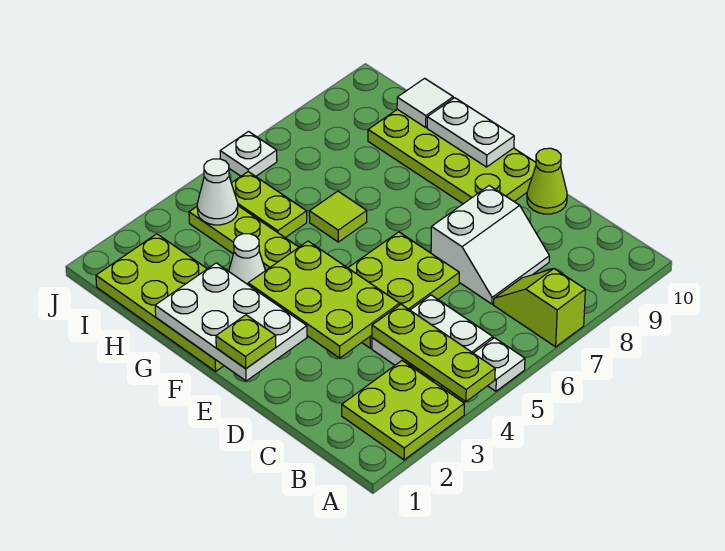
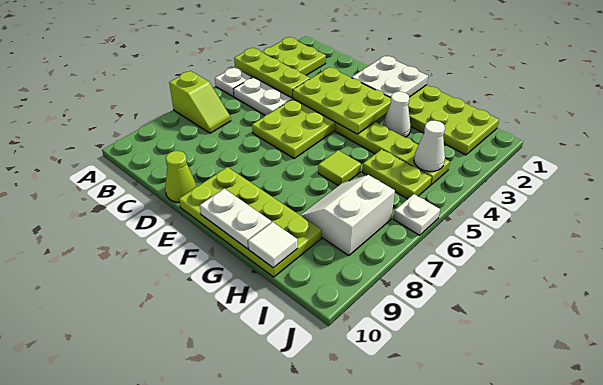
white 2x2 slope [431,186,549,304] -> white 2x2 slope moved to [300,175,395,256]
white 2x3 plate [155,263,307,381] -> white 2x2 plate [352,56,428,98]
lime 1x1 plate [216,315,276,369] -> none

